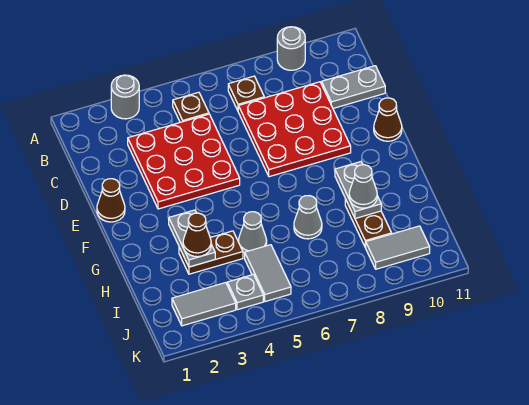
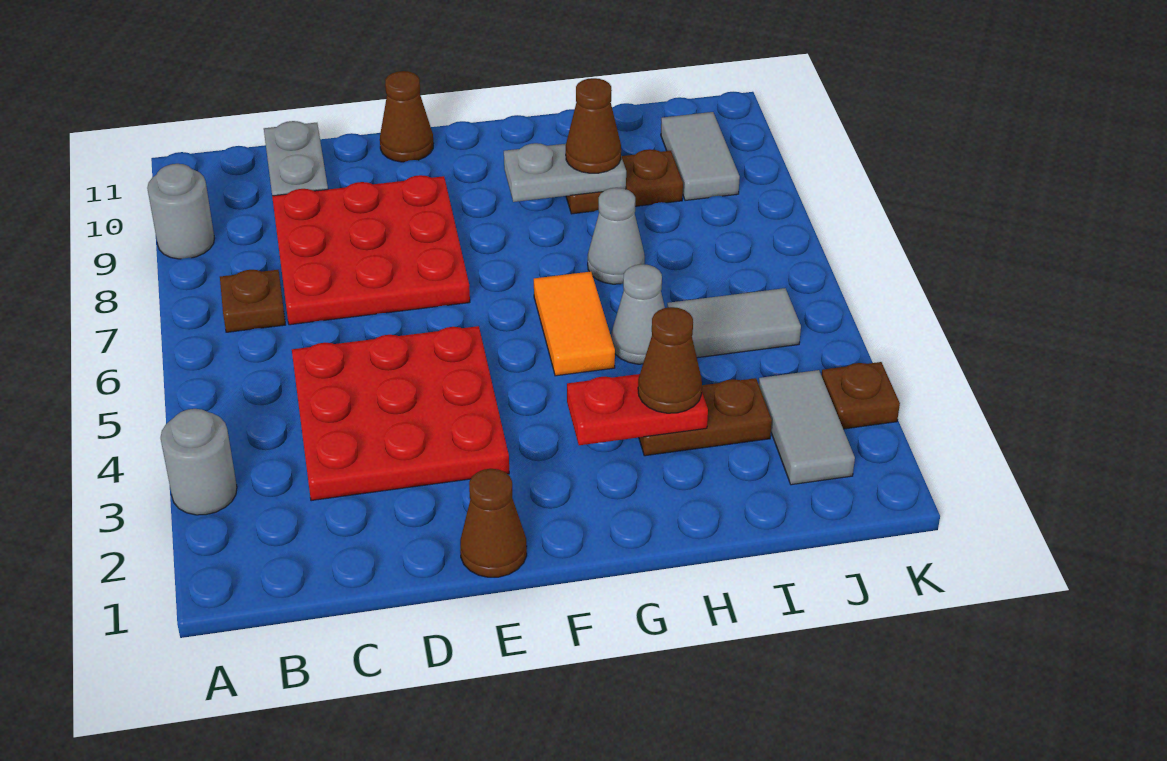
brown 1x1 plate [173,92,209,122] -> brown 1x1 plate moved to [821,362,900,429]
grey 1x2 plate [169,210,215,267] -> red 1x2 plate [567,374,708,445]
none -> orange 1x2 tile [534,272,615,376]
brown 1x2 plate [179,231,243,274] -> brown 1x2 plate turned to [639,378,772,456]
grey 1x1 cone [349,165,377,208] -> brown 1x1 cone [566,78,621,173]
grey 1x1 plate [227,274,263,310] -> none

